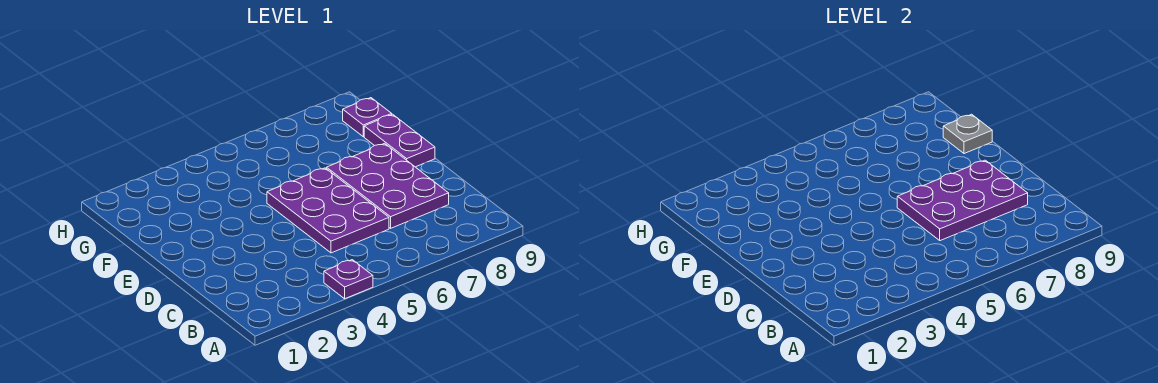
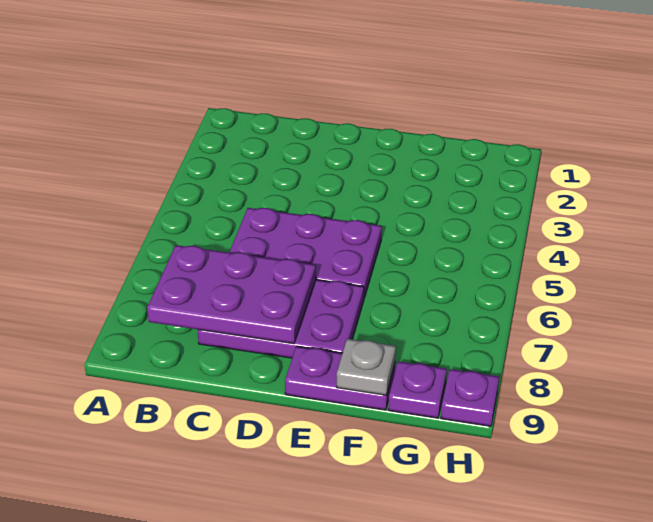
purple 1x1 plate [324,260,373,299] -> purple 1x1 plate moved to [441,369,499,426]
purple 2x3 plate [897,160,1028,241] -> purple 2x3 plate turned to [147,245,316,344]

